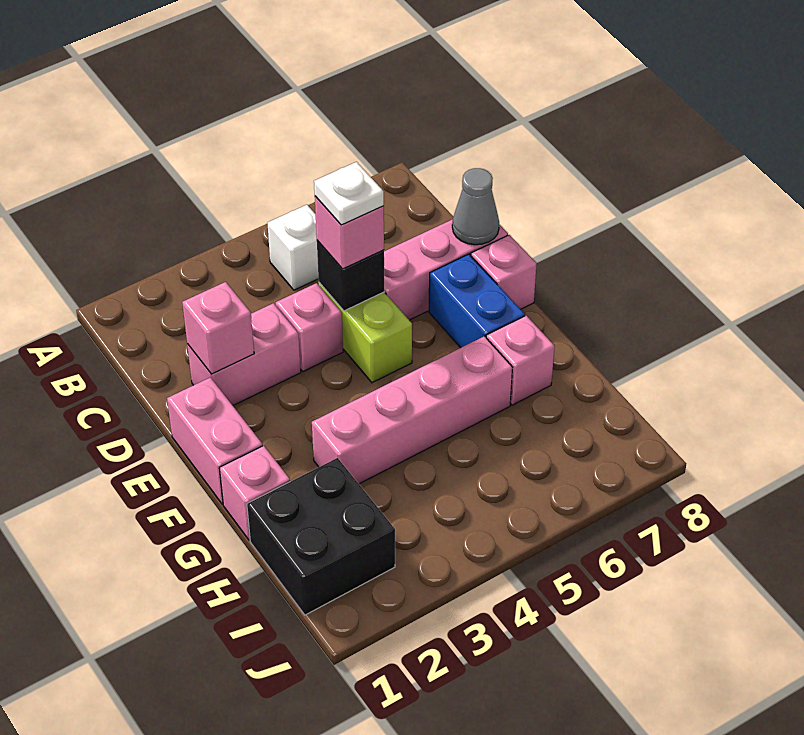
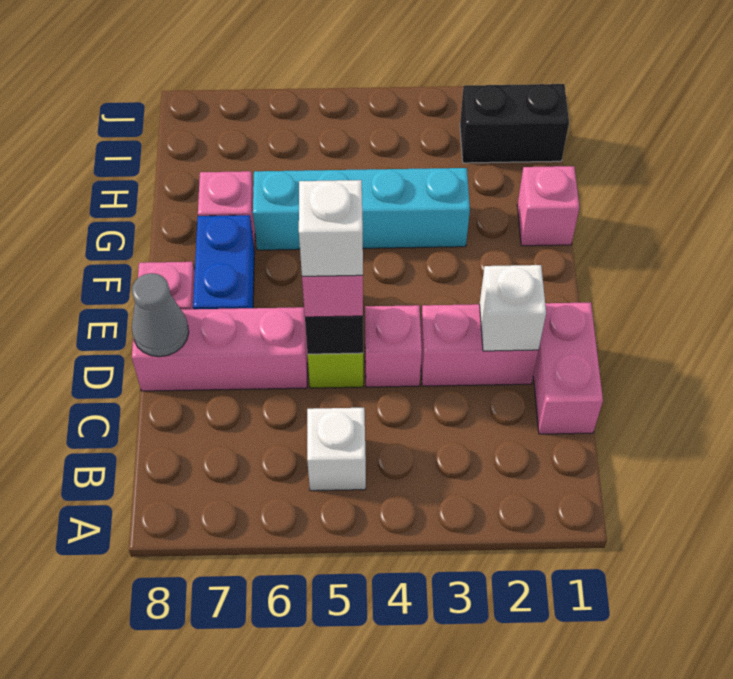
pink 1x1 brick [182,282,254,374] -> white 1x1 brick [480,265,546,351]
white 1x1 plate [314,162,384,225] -> white 1x1 brick [299,180,363,276]
pink 1x2 brick [167,377,263,504] -> pink 1x2 brick moved to [533,302,603,434]
pink 1x4 brick [312,336,513,484] -> cyan 1x4 brick [253,168,470,250]
black 2x2 brick [247,458,395,615] -> black 1x2 brick [460,84,569,163]

